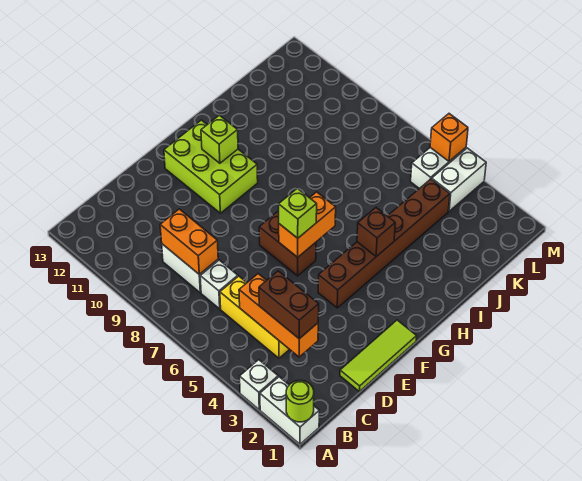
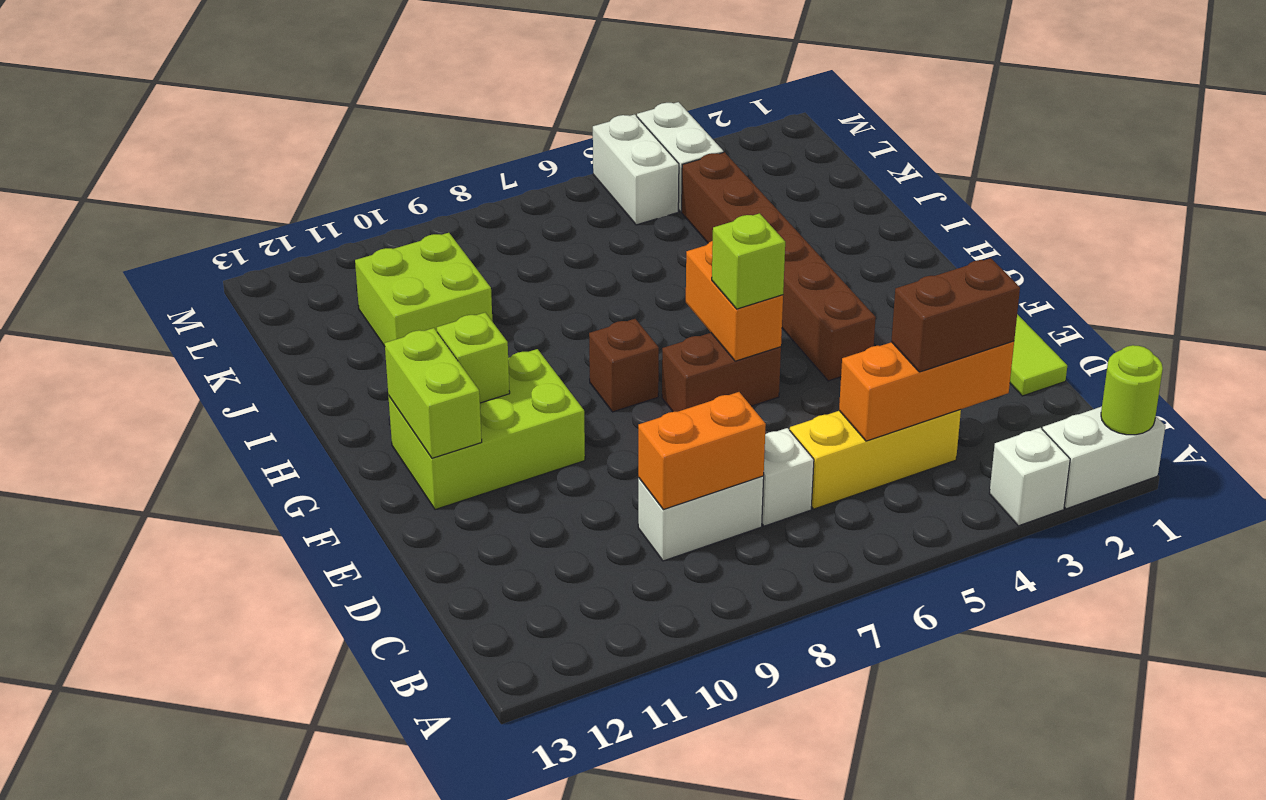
none -> lime 1x2 brick [385,328,482,458]
brown 1x1 brick [357,208,395,257] -> brown 1x1 brick moved to [589,319,659,412]
none -> lime 2x2 brick [355,233,492,346]
orange 1x1 brick [430,114,468,161] -> none

